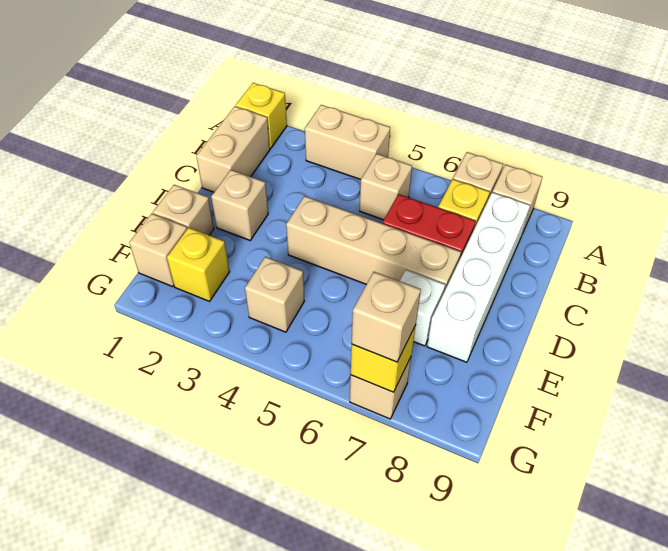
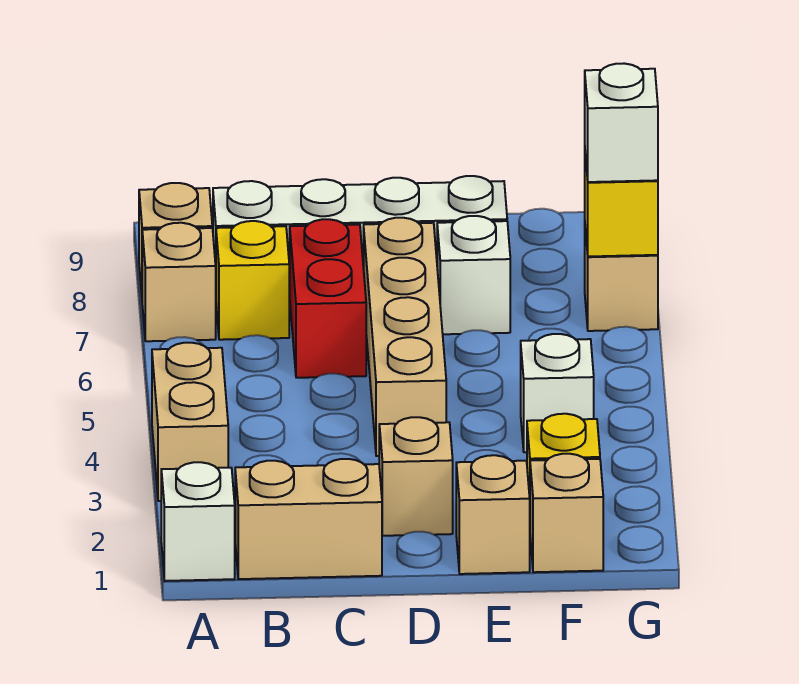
yellow 1x1 brick [236,83,287,148] -> white 1x1 brick [161,462,235,581]
tan 1x1 brick [360,154,412,220] -> none
tan 1x1 brick [245,257,304,332] -> white 1x1 brick [521,334,594,452]
tan 1x1 brick [352,272,421,362] -> white 1x1 brick [585,64,658,182]

